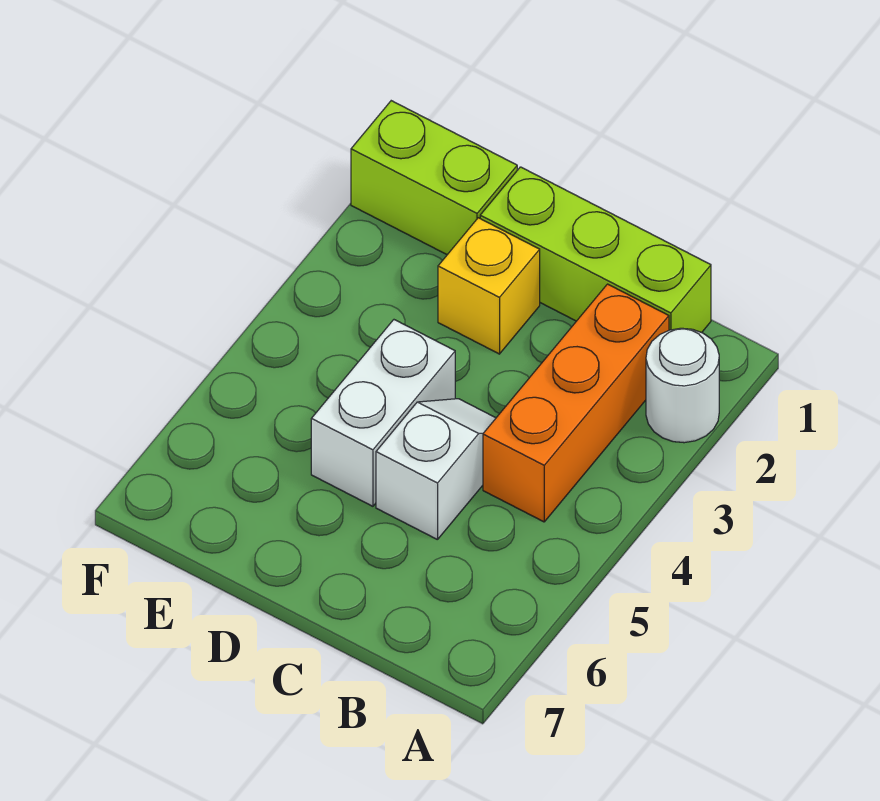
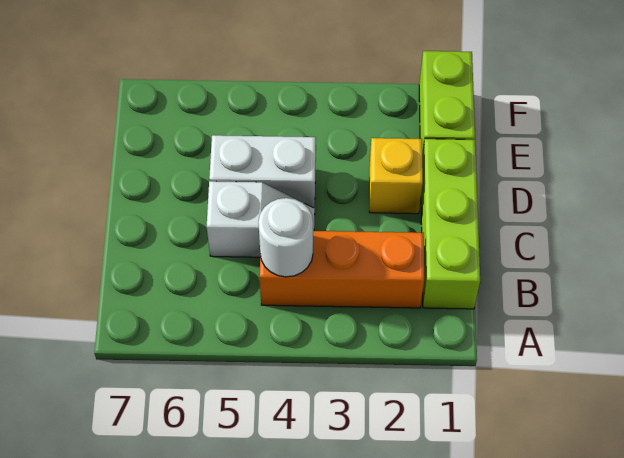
white 1x1 round brick [646,328,719,443] -> white 1x1 round brick moved to [258,198,313,277]

